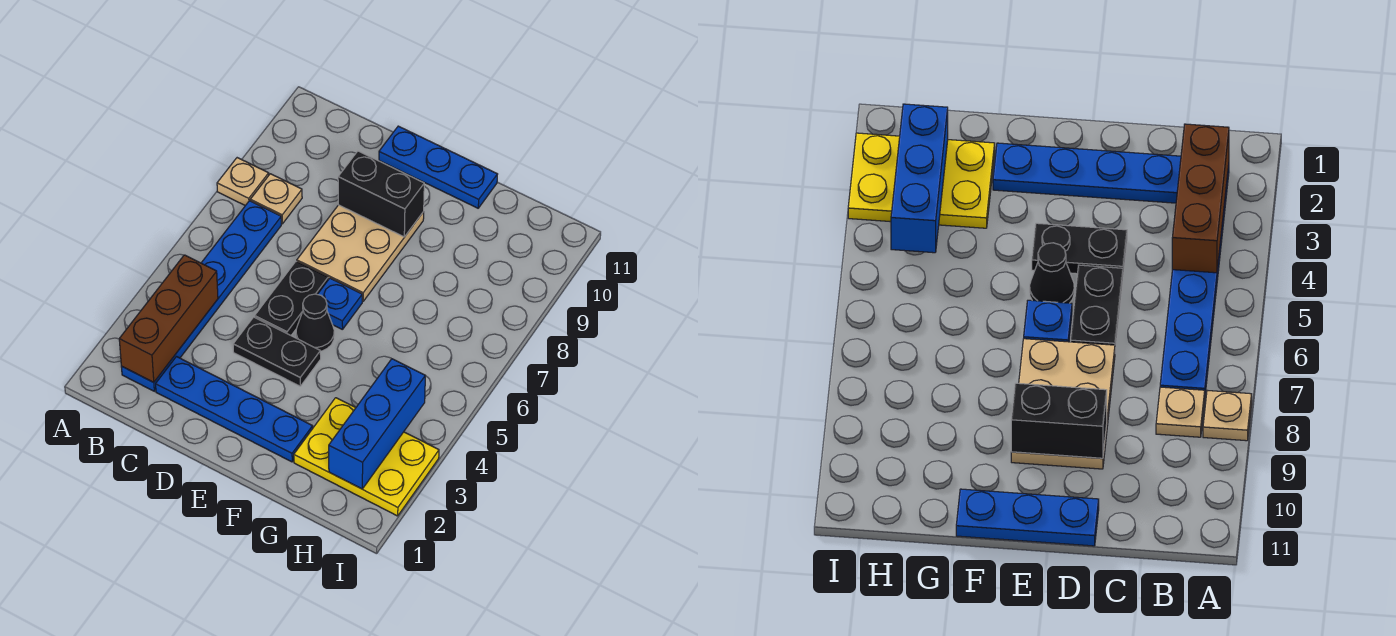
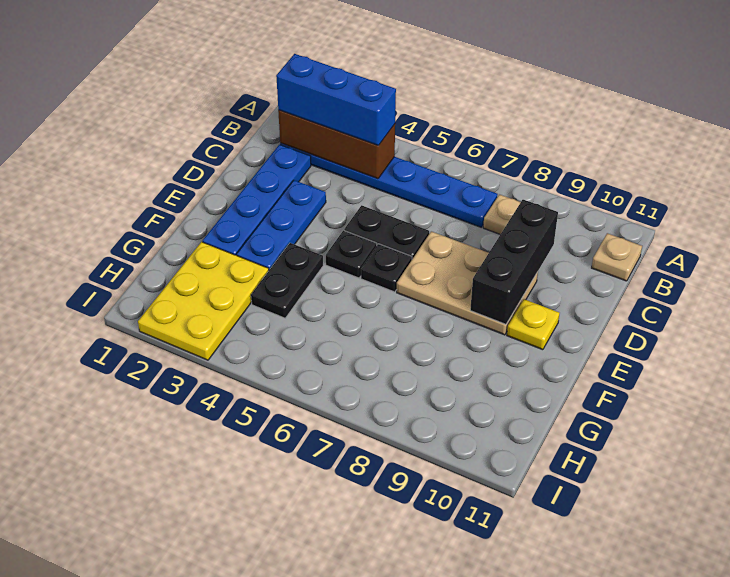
tan 1x1 plate [217,158,269,206] -> tan 1x1 plate moved to [592,233,642,281]
black 1x2 plate [233,317,321,386] -> black 1x2 plate moved to [251,243,323,318]
black 1x2 brick [338,151,424,237] -> black 1x3 brick [470,200,558,324]
blue 1x3 plate [379,126,498,208] -> blue 1x3 plate moved to [237,180,326,270]
black 1x1 cone [296,294,334,351] -> black 1x1 plate [326,231,377,278]
blue 1x1 plate [317,278,362,330] -> black 1x1 plate [361,244,412,292]
none -> yellow 1x1 plate [507,299,560,350]
blue 1x3 brick [329,359,425,489] -> blue 1x3 brick moved to [276,54,396,146]

